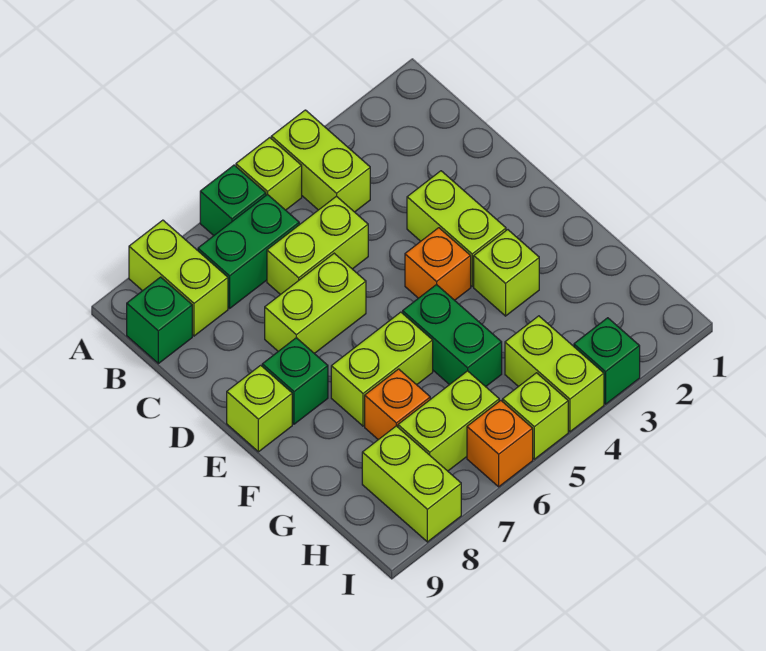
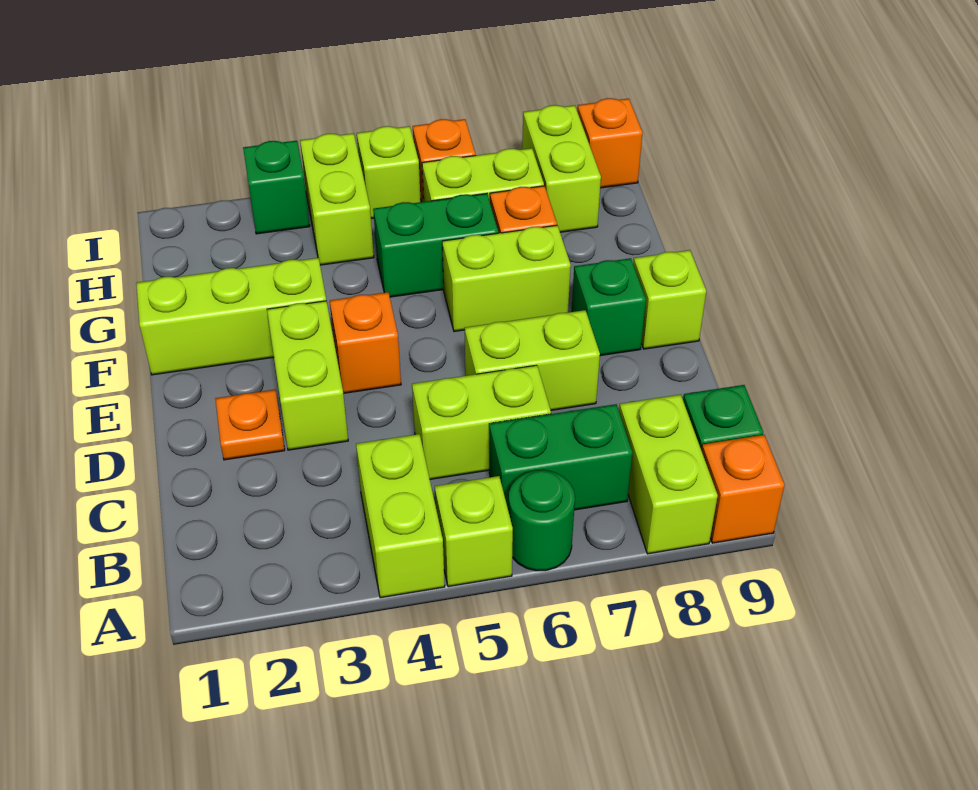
green 1x1 brick [200,165,266,235] -> green 1x1 round brick [509,470,575,571]
none -> orange 1x1 brick [701,435,784,543]
none -> orange 1x1 plate [215,390,285,460]
lime 1x1 brick [474,230,539,316] -> lime 1x3 brick [136,258,326,375]
green 1x2 brick [403,284,502,387] -> green 1x2 brick turned to [373,194,498,297]
none -> orange 1x1 brick [577,98,643,188]

